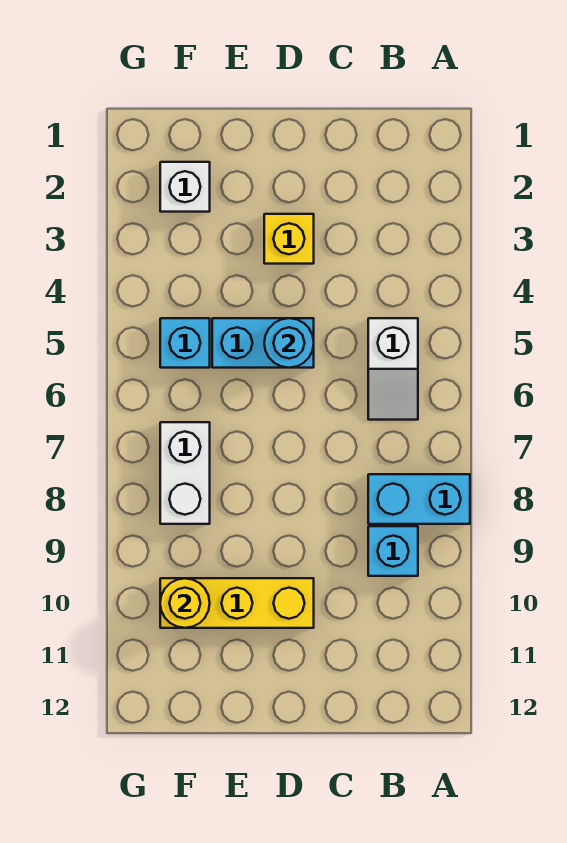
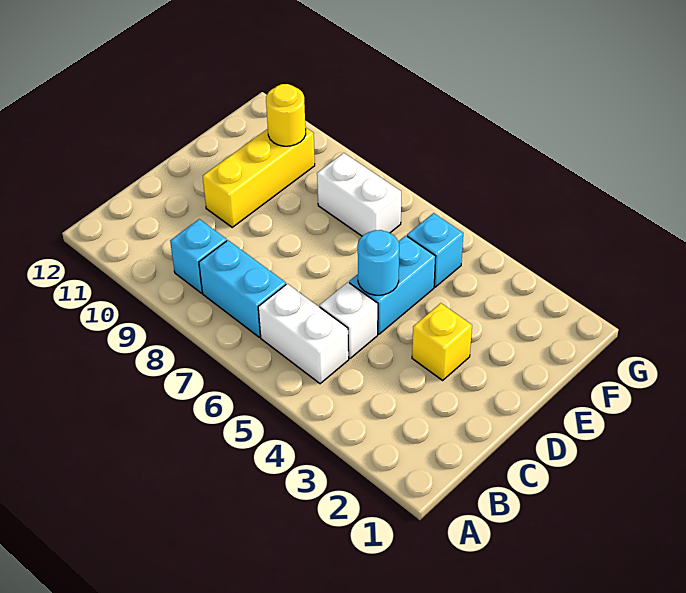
cyan 1x2 brick [368,474,470,524] -> cyan 1x2 brick turned to [199,240,286,337]
white 1x2 slope [368,318,418,420] -> white 1x2 brick [258,284,349,384]
white 1x1 brick [160,162,210,212] -> white 1x1 brick moved to [320,282,378,359]

